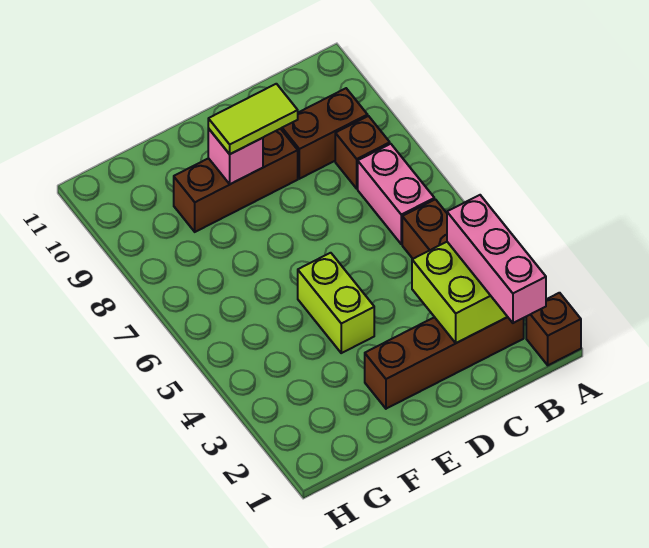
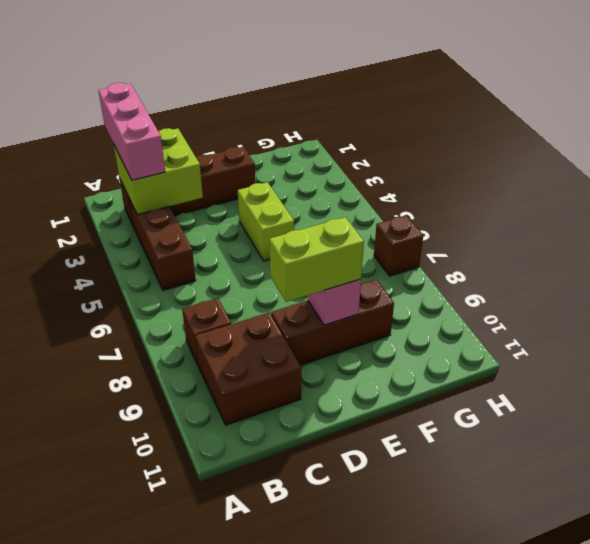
brown 1x1 brick [526,293,581,365] -> brown 1x1 brick moved to [374,215,423,276]
pink 1x2 brick [358,144,434,244] -> none
brown 1x2 brick [281,88,368,179] -> brown 2x2 brick [195,313,301,425]
lime 1x2 tile [208,84,298,154] -> lime 1x2 brick [269,217,364,302]

